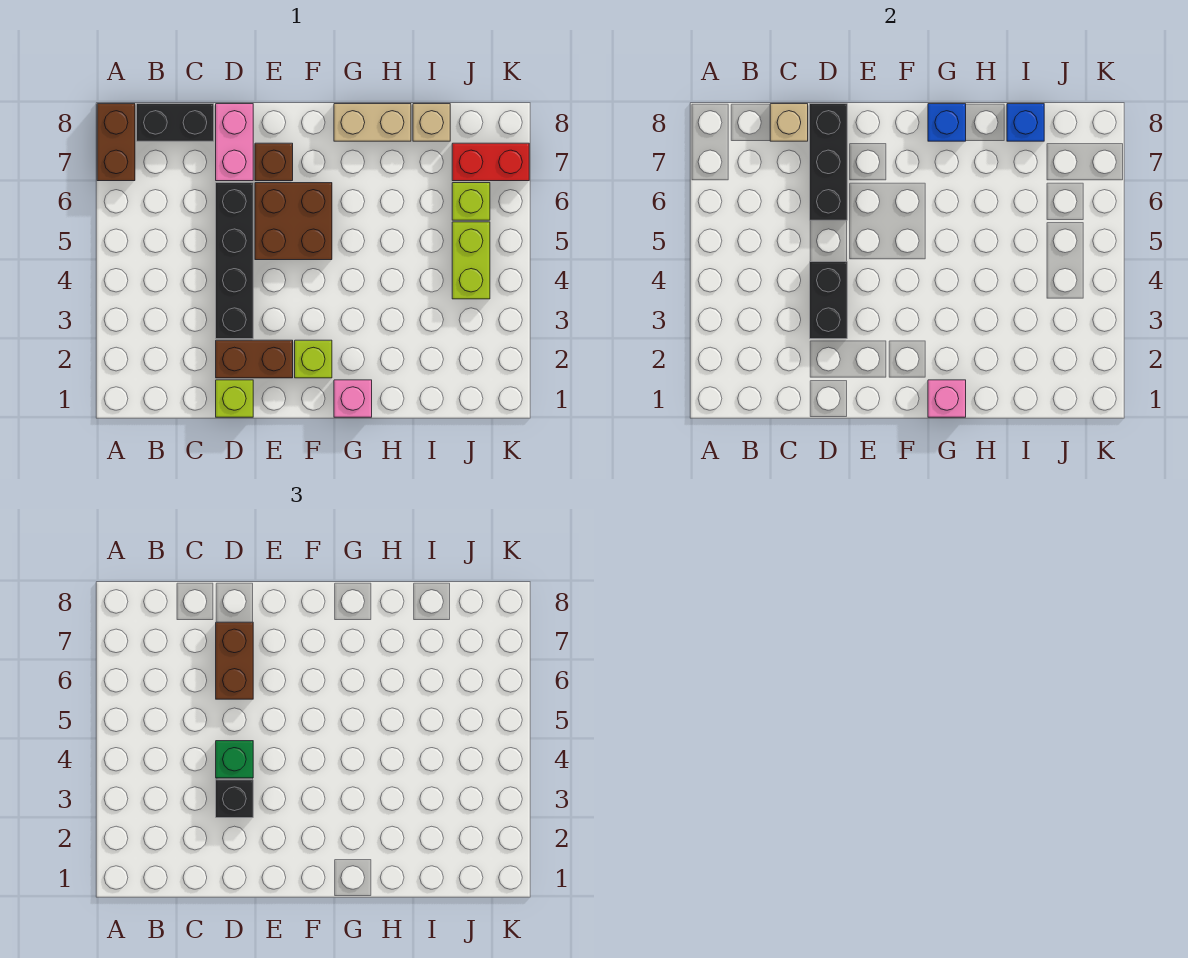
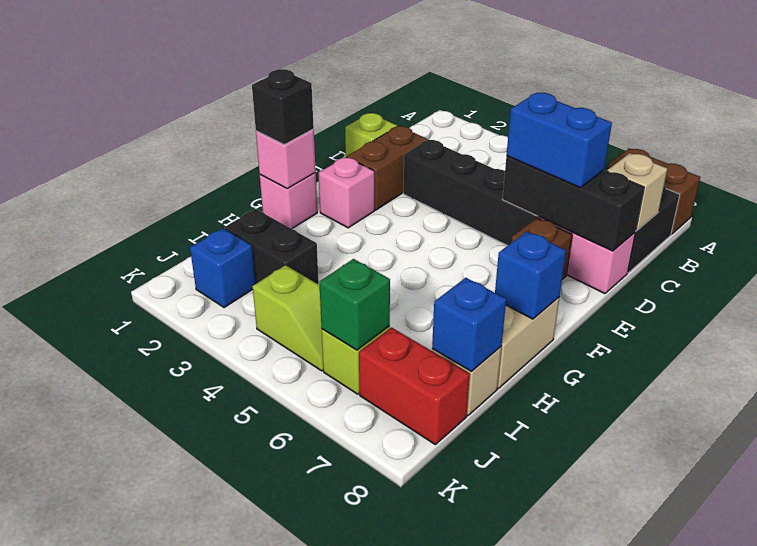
black 1x2 brick [810,262,847,339] -> black 1x2 brick moved to [225,209,319,285]
black 1x1 brick [216,780,253,818] -> black 1x1 brick moved to [252,69,314,144]
green 1x1 brick [216,741,253,778] -> green 1x1 brick moved to [319,259,390,350]
brown 1x2 brick [216,622,253,699] -> blue 1x2 brick [507,93,612,187]
brown 2x2 brick [255,183,332,260] -> none
lime 1x1 brick [295,340,332,378] -> pink 1x1 brick [319,157,374,228]
none -> blue 1x1 brick [190,228,256,308]
lime 1x2 brick [452,222,490,299] -> lime 1x2 slope [252,265,323,371]
red 1x2 brick [452,143,529,181] -> red 1x2 brick turned to [359,328,470,444]

